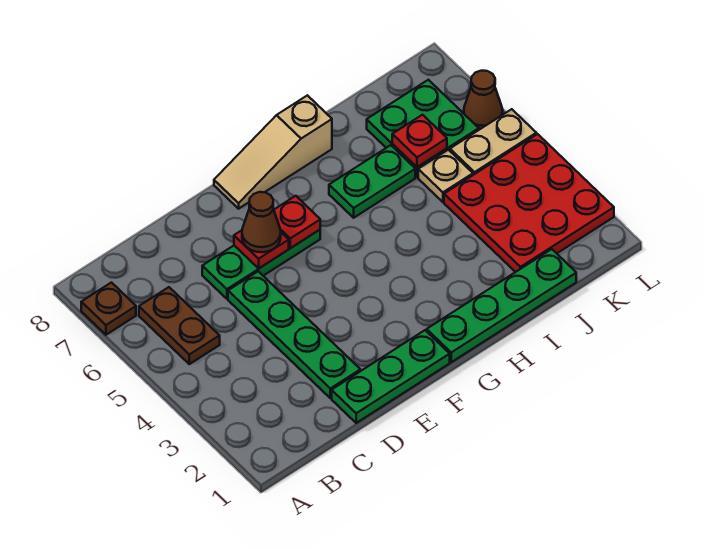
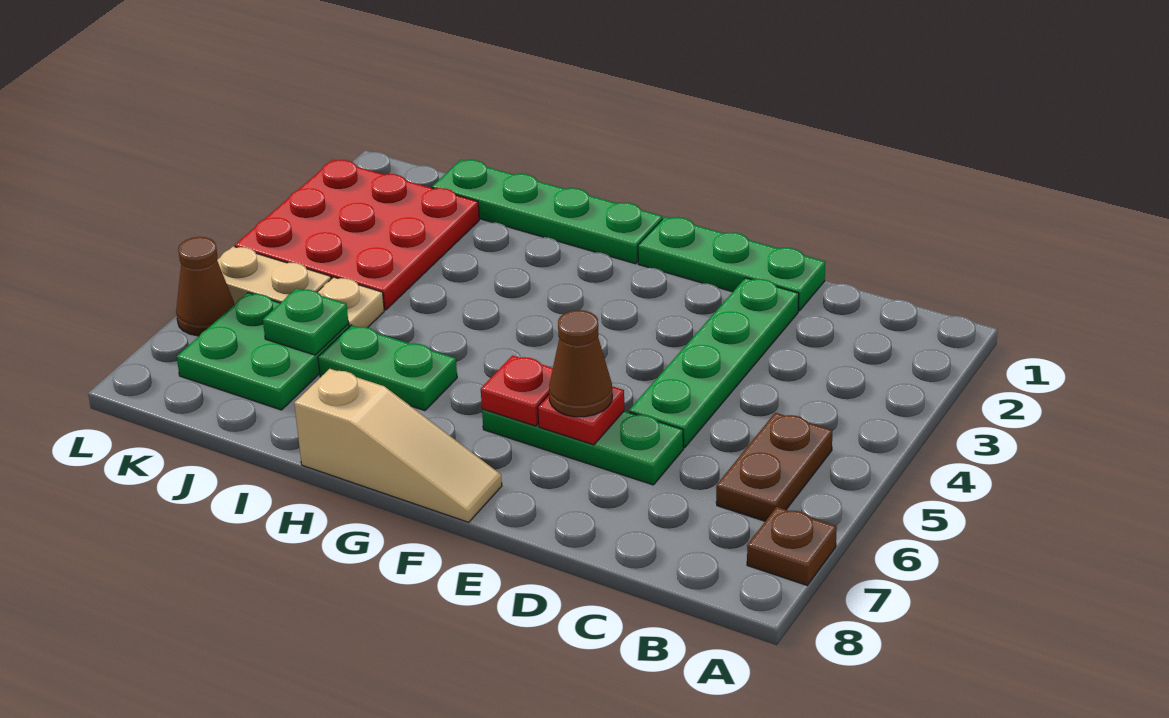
red 1x1 plate [392,115,447,167] -> green 1x1 plate [263,288,349,355]

